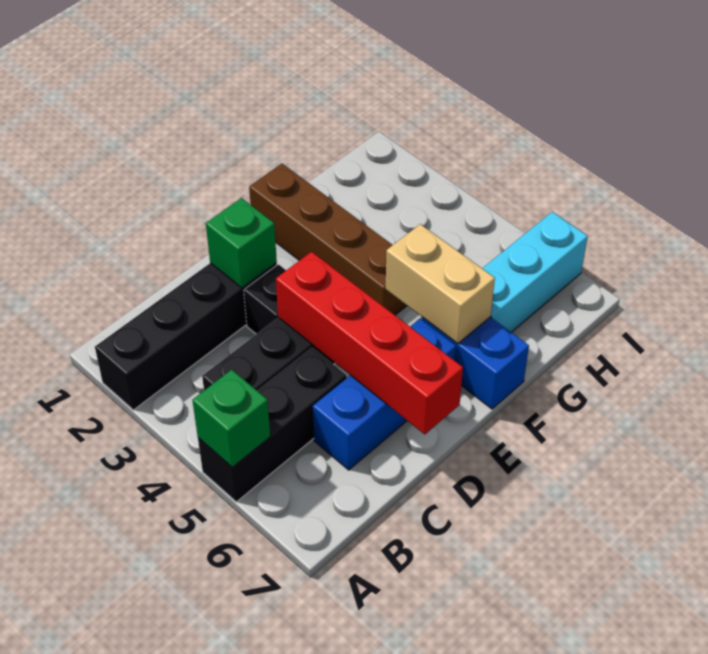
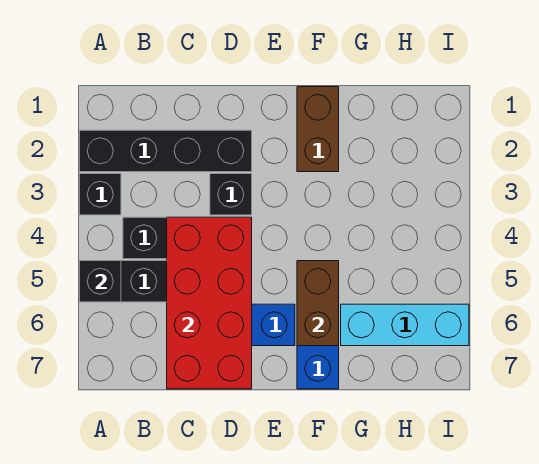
none -> black 1x1 brick [80,174,121,215]
green 1x1 brick [192,370,270,467] -> black 1x1 brick [80,261,121,302]
green 1x1 brick [206,198,277,288] -> none
red 1x4 brick [276,252,463,434] -> red 2x4 brick [167,217,252,389]
brown 1x4 brick [249,164,407,315] -> brown 1x2 brick [297,87,339,172]
tan 1x2 brick [386,224,495,344] -> brown 1x2 brick [297,261,339,346]

